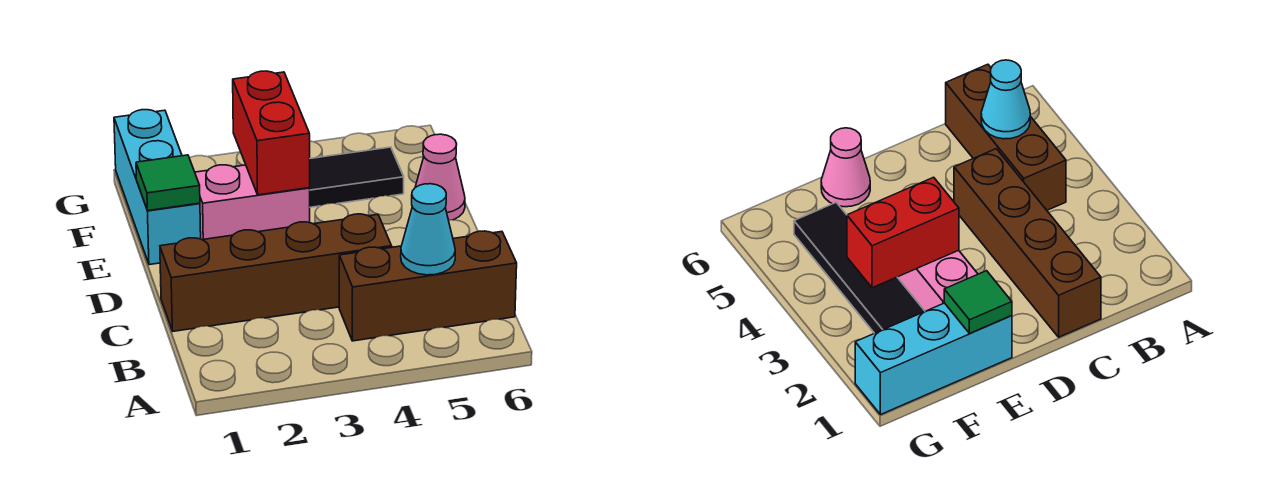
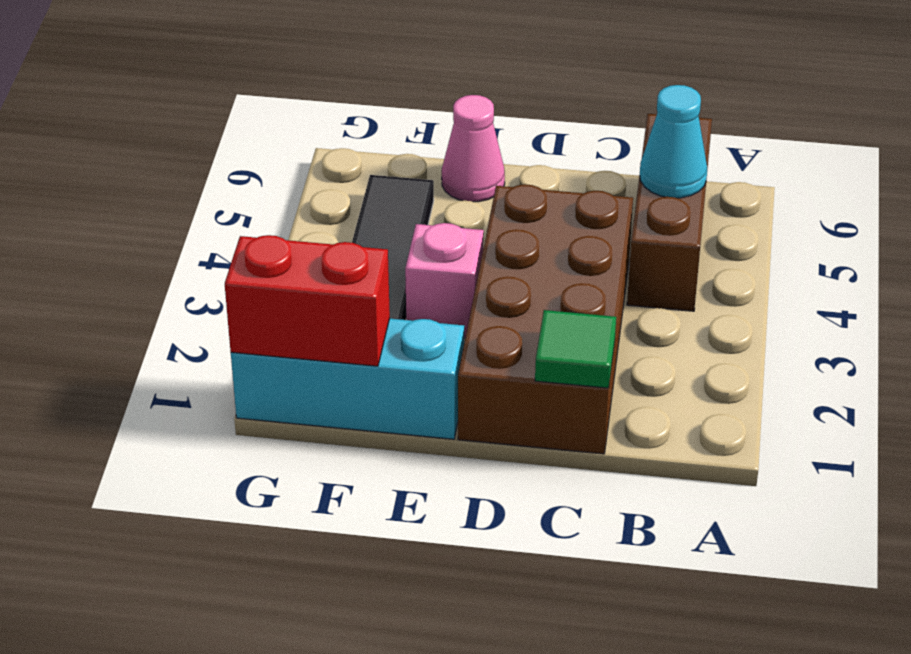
brown 1x4 brick [160,214,392,331] -> brown 2x4 brick [458,184,633,454]
green 1x1 tile [136,155,200,211] -> green 1x1 tile moved to [535,310,616,388]
pink 1x2 brick [195,165,310,240] -> pink 1x1 brick [405,223,484,338]
red 1x2 brick [233,71,310,195] -> red 1x2 brick moved to [225,235,390,366]

